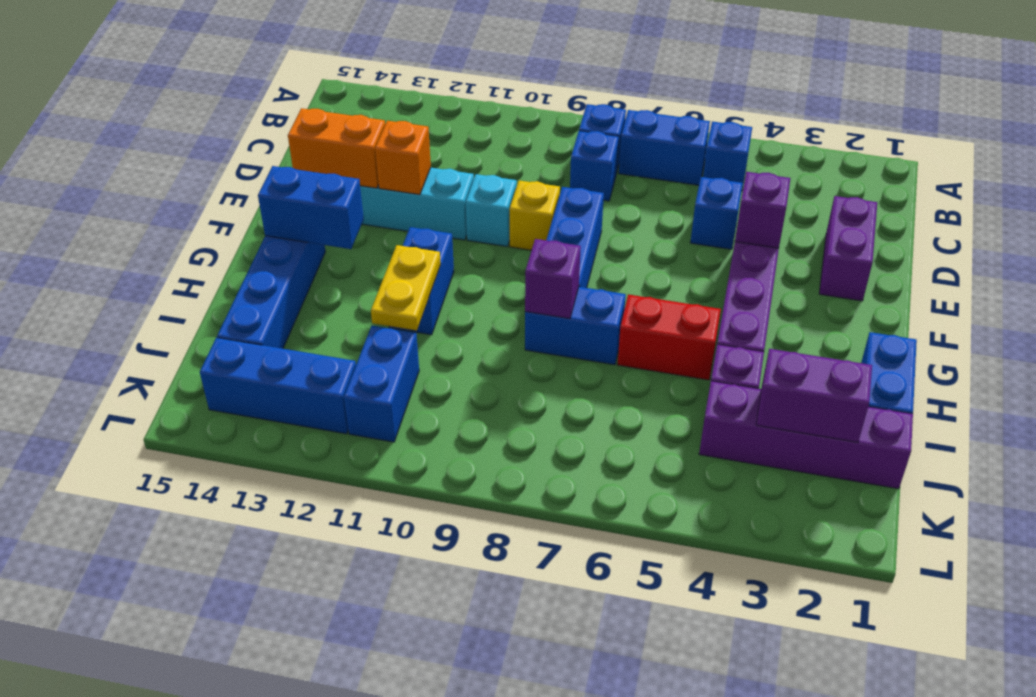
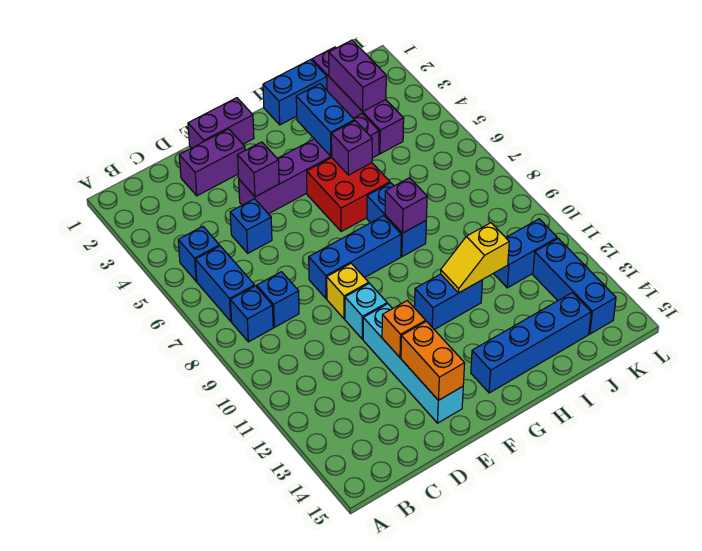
none -> purple 1x2 brick [188,98,254,148]
blue 1x2 brick [258,166,364,249] -> blue 1x2 brick moved to [296,84,354,156]
red 1x2 brick [617,294,721,380] -> red 2x2 brick [307,158,390,232]
none -> purple 1x1 brick [331,121,372,175]
yellow 1x2 plate [371,245,441,331] -> yellow 1x2 slope [441,223,509,293]

